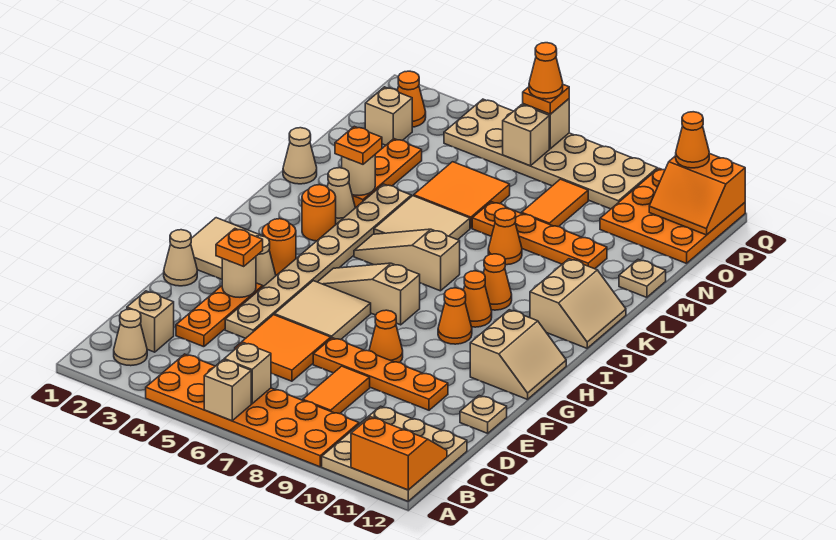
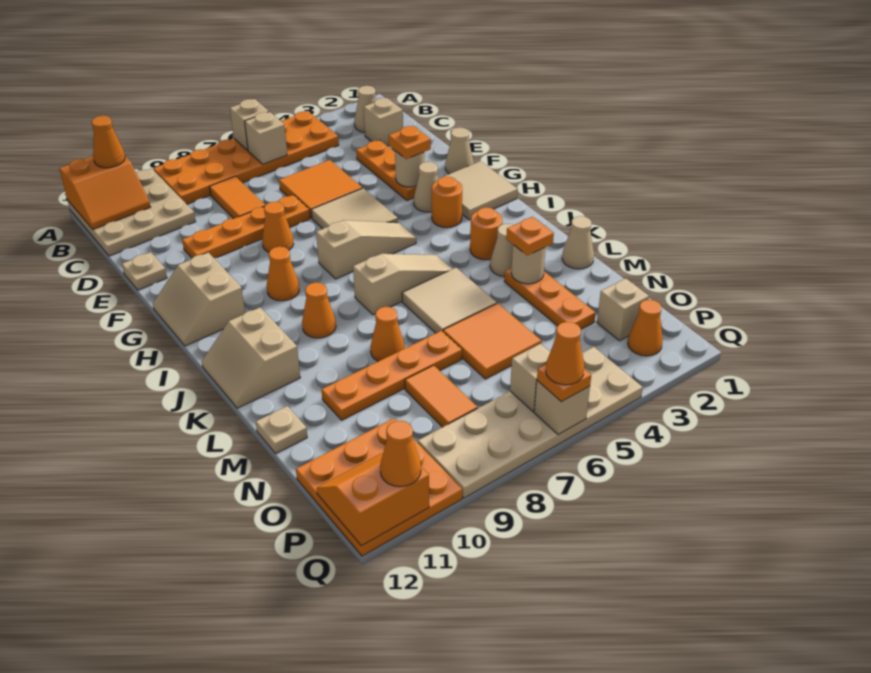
tan 1x8 plate [225,184,411,338] -> none
orange 1x1 cone [463,271,492,327] -> orange 1x1 cone moved to [91,116,125,168]

